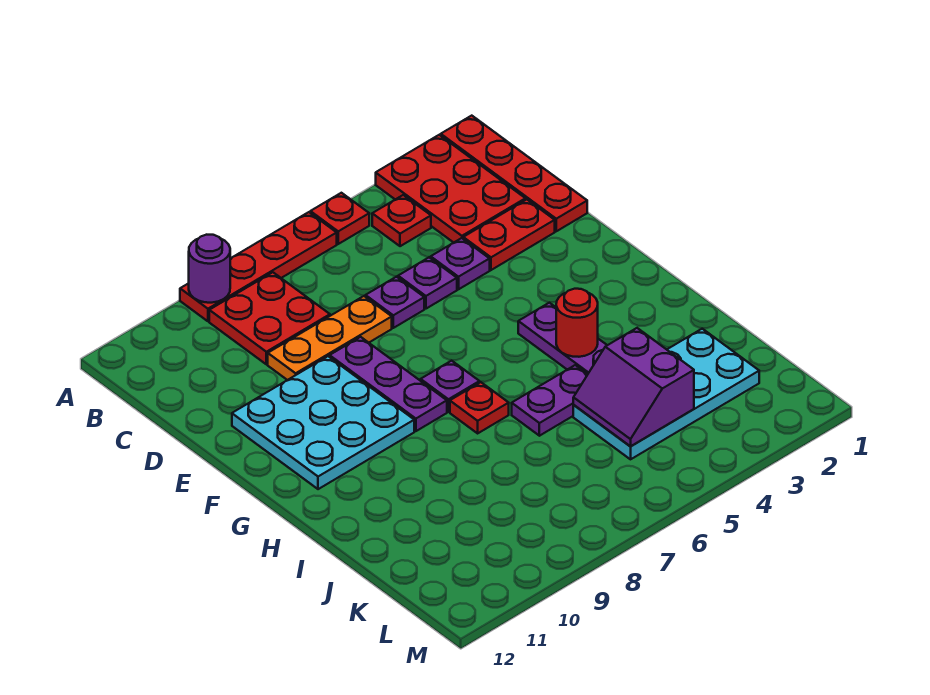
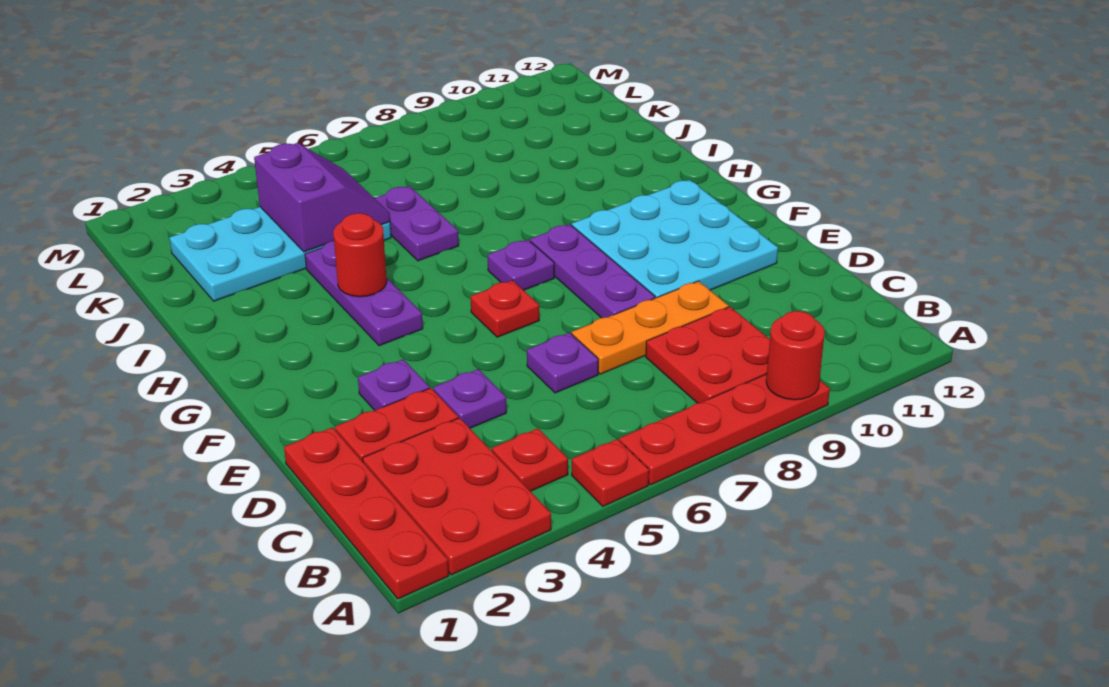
purple 1x1 round brick [189,235,230,303] -> red 1x1 round brick [766,311,825,400]
purple 1x1 plate [398,258,457,309] -> purple 1x1 plate moved to [358,359,430,410]
red 1x1 plate [450,382,509,433] -> red 1x1 plate moved to [471,280,539,337]
purple 1x2 plate [512,365,588,436] -> purple 1x2 plate turned to [375,186,459,261]

